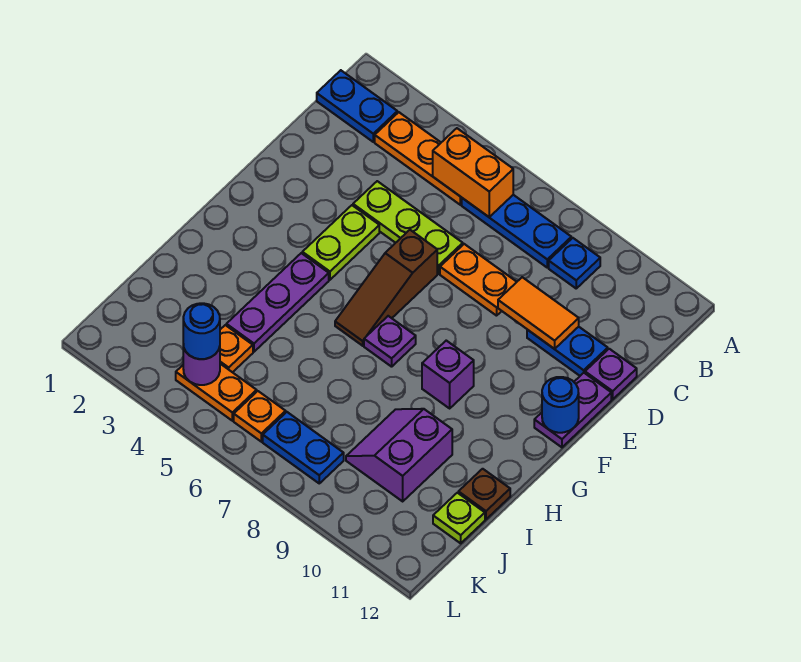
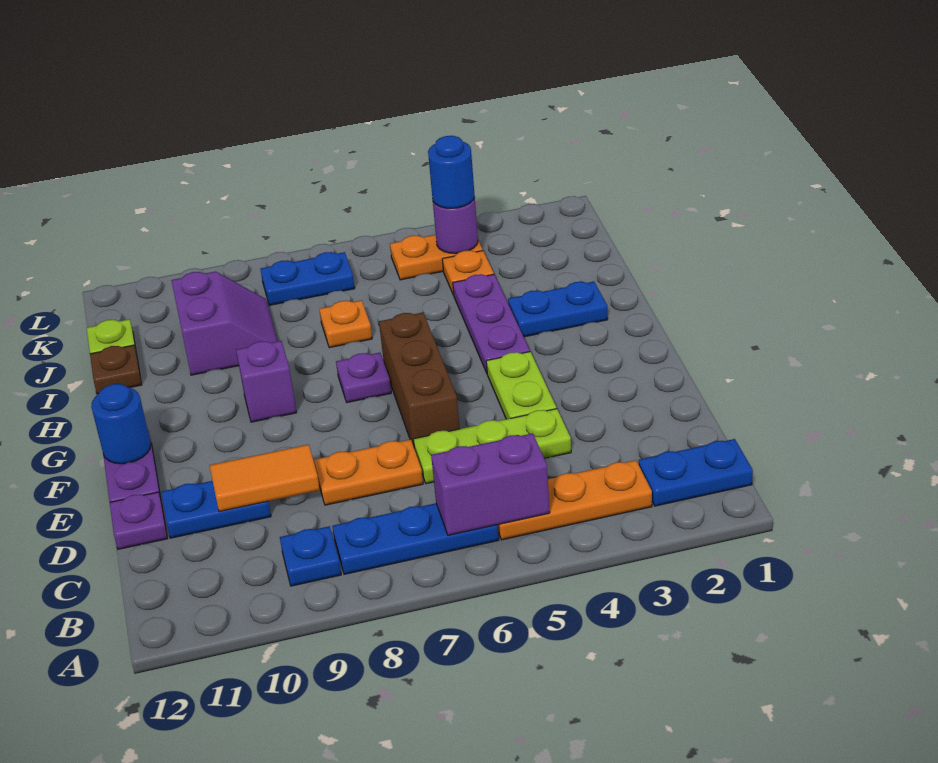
orange 1x2 brick [433,128,513,217] -> purple 1x2 brick [431,433,550,535]
brown 1x3 slope [335,230,437,346] -> brown 1x3 brick [379,313,460,446]
none -> blue 1x2 plate [508,282,608,337]
orange 1x1 plate [234,391,286,442] -> orange 1x1 plate moved to [319,300,372,348]

